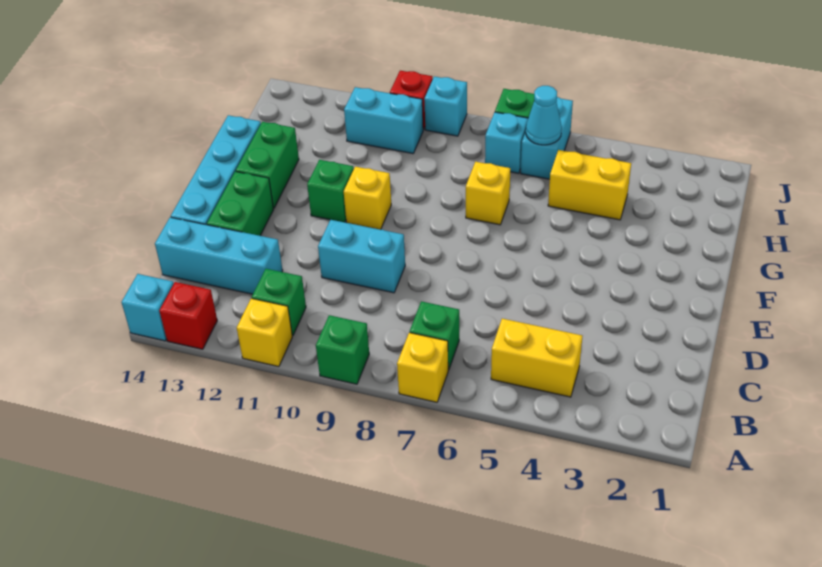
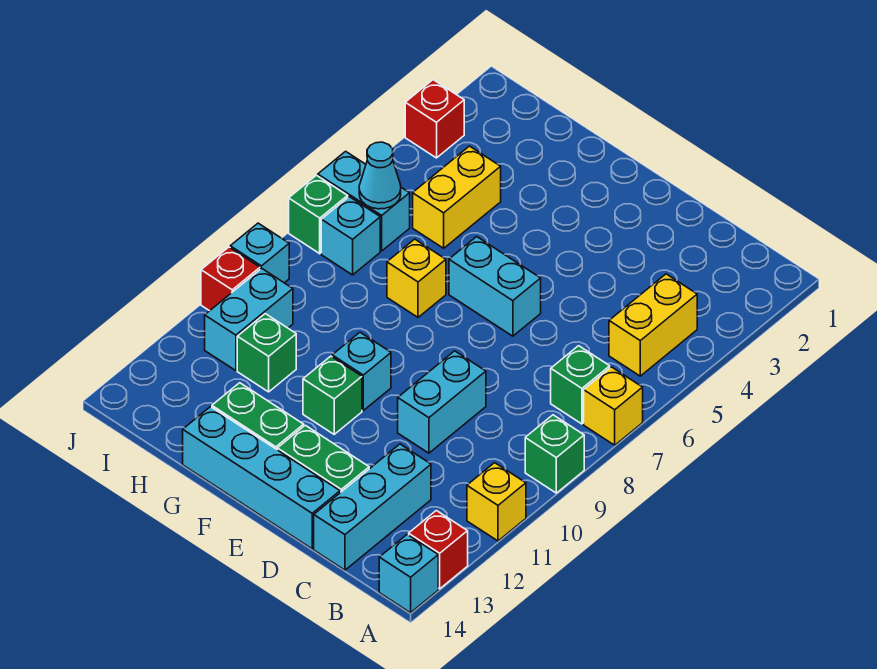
green 1x1 brick [252,269,306,336] -> green 1x1 brick moved to [237,314,296,392]
none -> cyan 1x2 brick [449,237,541,336]
yellow 1x1 brick [344,167,391,230] -> cyan 1x1 brick [332,332,391,410]
none -> red 1x1 brick [405,80,464,158]

